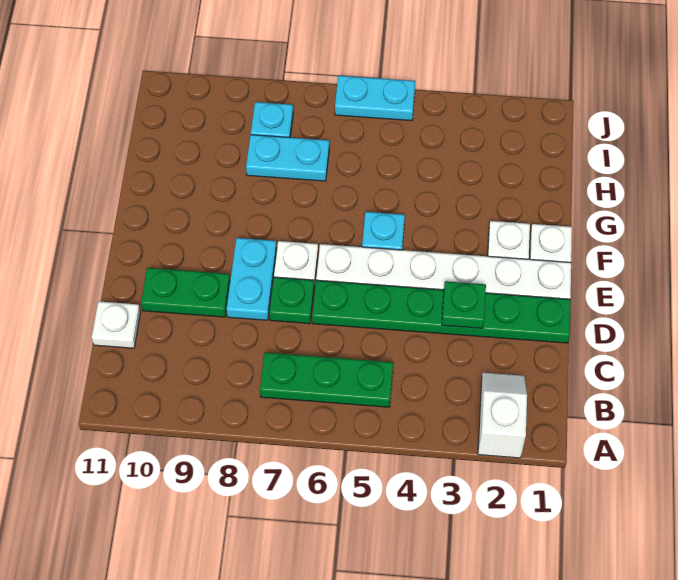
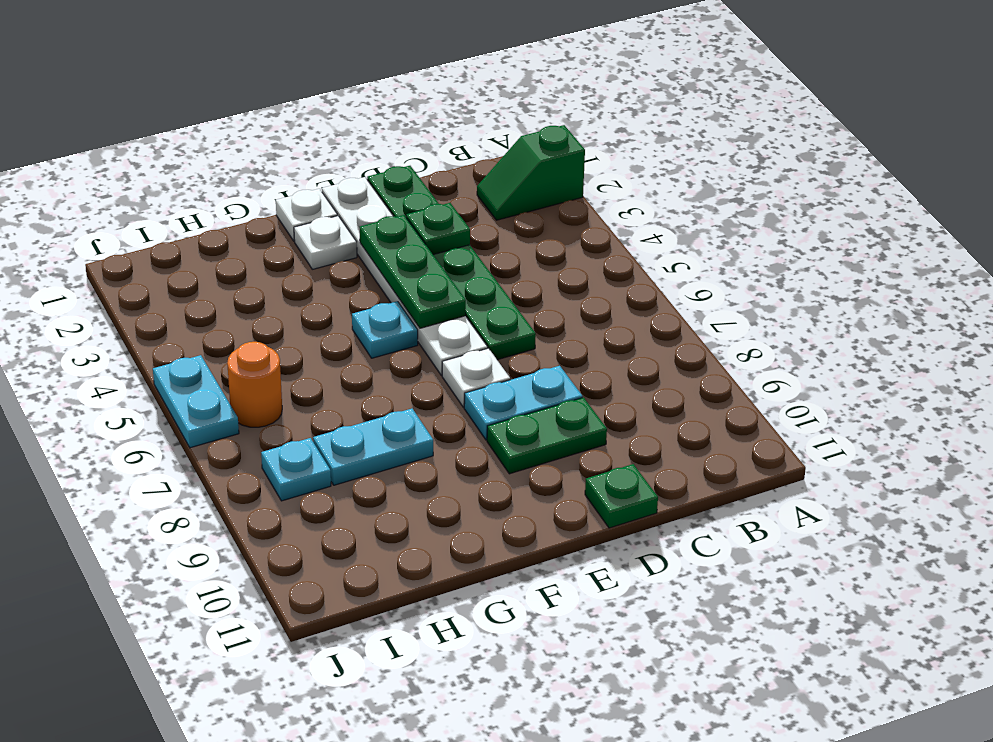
white 1x2 slope [478,373,527,458] -> green 1x2 slope [477,125,585,220]
green 1x3 plate [260,353,393,407] -> green 1x3 plate moved to [359,215,466,328]
white 1x1 plate [92,301,140,348] -> none
green 1x1 plate [269,277,314,324] -> green 1x1 plate moved to [585,464,658,528]
green 1x2 plate [141,268,230,317] -> green 1x2 plate turned to [487,398,607,474]
cyan 1x2 plate [246,135,329,181] -> cyan 1x2 plate turned to [313,409,433,485]
none -> orange 1x1 round brick [227,342,282,427]

